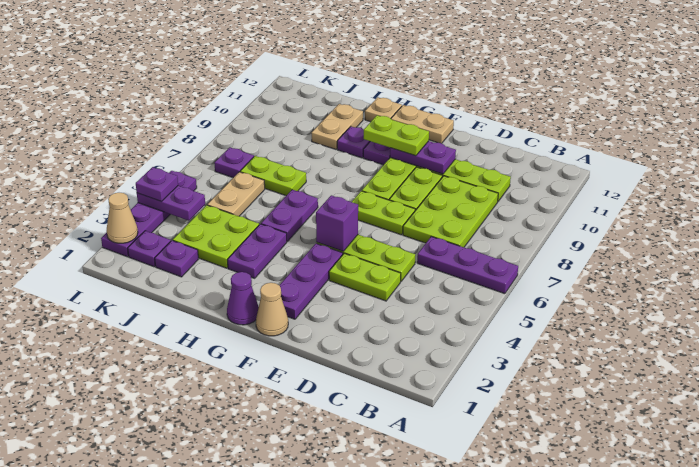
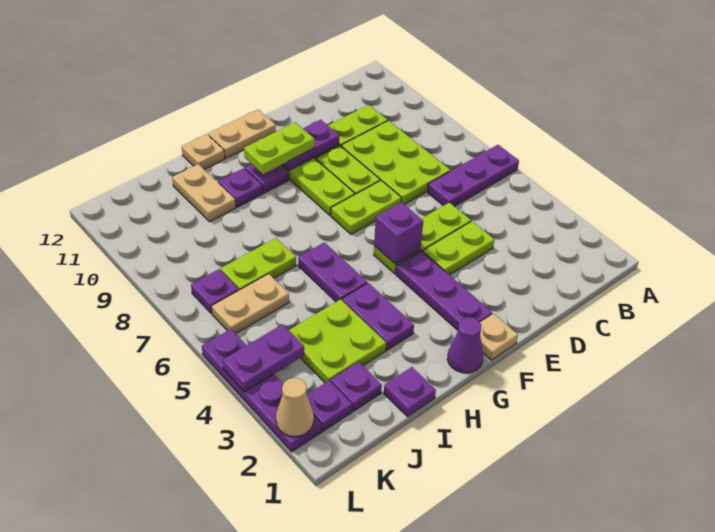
tan 1x1 cone [256,283,288,336] -> tan 1x1 plate [480,314,518,360]
tan 1x2 plate [207,172,265,216] -> tan 1x2 plate turned to [211,274,289,334]
purple 1x1 plate [136,167,178,202] -> purple 1x1 plate moved to [384,367,436,417]

